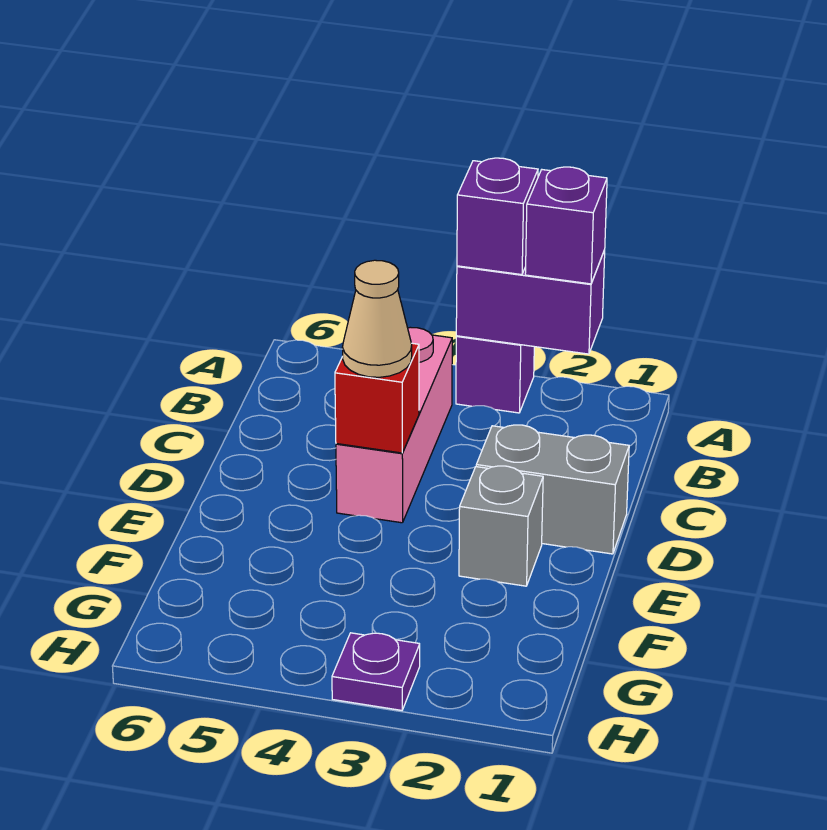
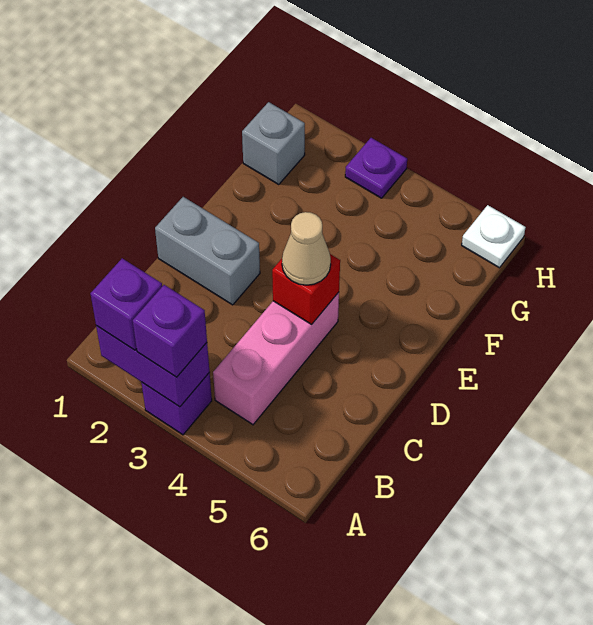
grey 1x1 brick [459,466,543,586] -> grey 1x1 brick moved to [242,102,305,184]
none -> white 1x1 plate [462,205,526,268]

